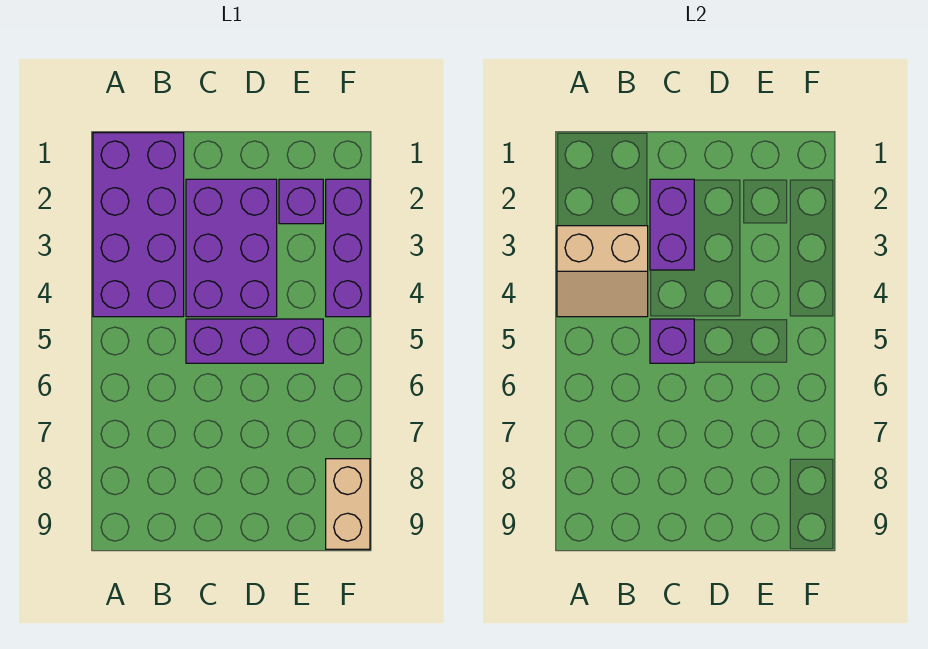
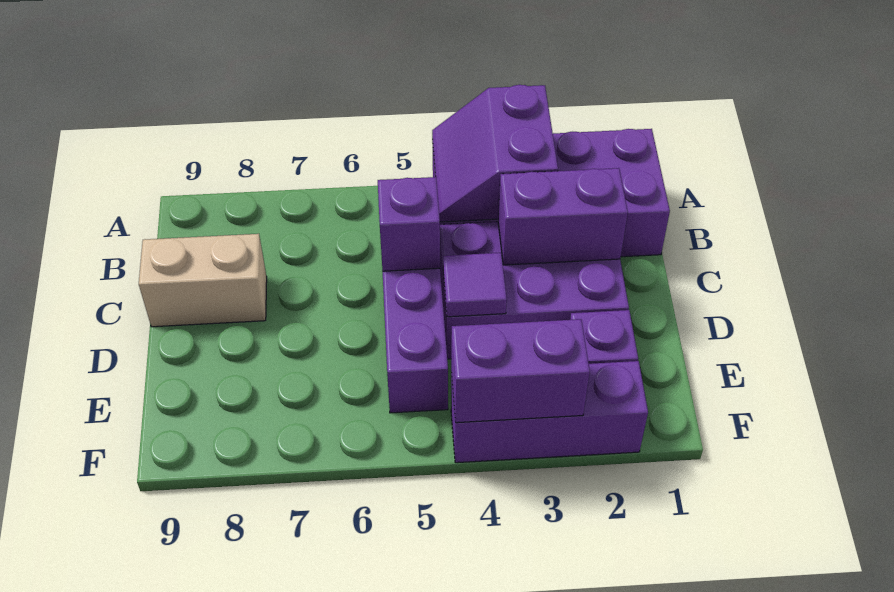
tan 2x2 slope [557,226,648,317] -> purple 2x2 slope [432,85,558,222]
none -> purple 1x1 tile [443,253,507,317]
none -> purple 1x2 brick [451,319,590,423]
tan 1x2 brick [326,459,370,549] -> tan 1x2 brick moved to [139,234,267,327]

